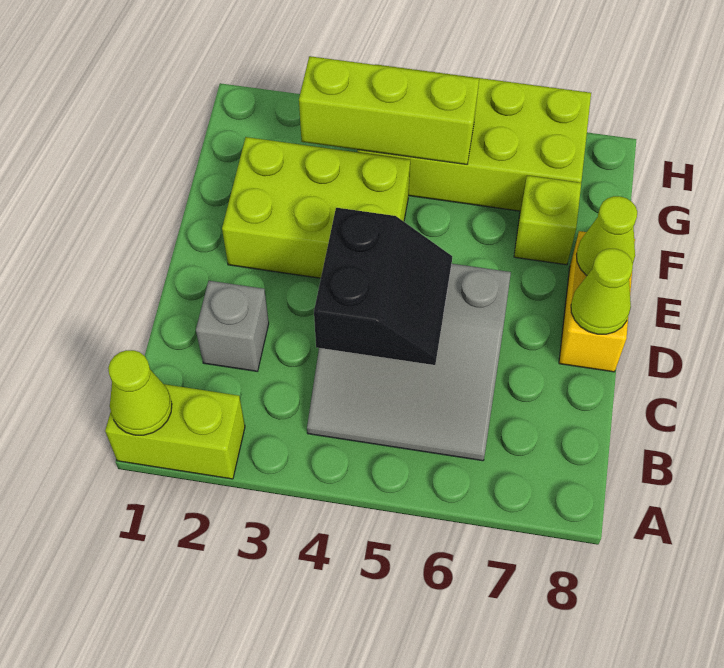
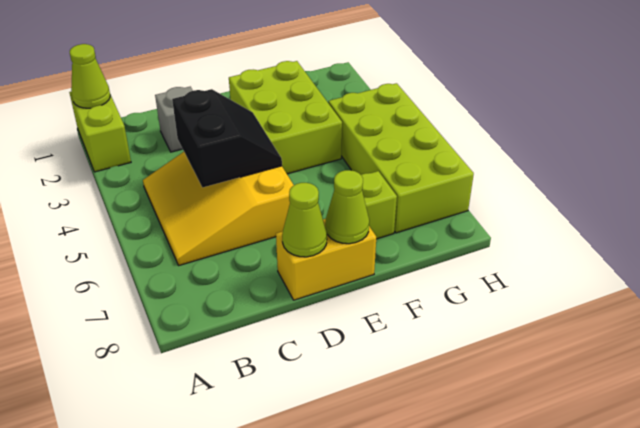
grey 3x3 slope [307,264,511,461] -> yellow 3x3 slope [143,152,294,265]
black 2x2 slope [314,208,452,365] -> black 2x2 slope turned to [172,89,282,187]
lime 1x3 brick [299,56,479,164] -> none

